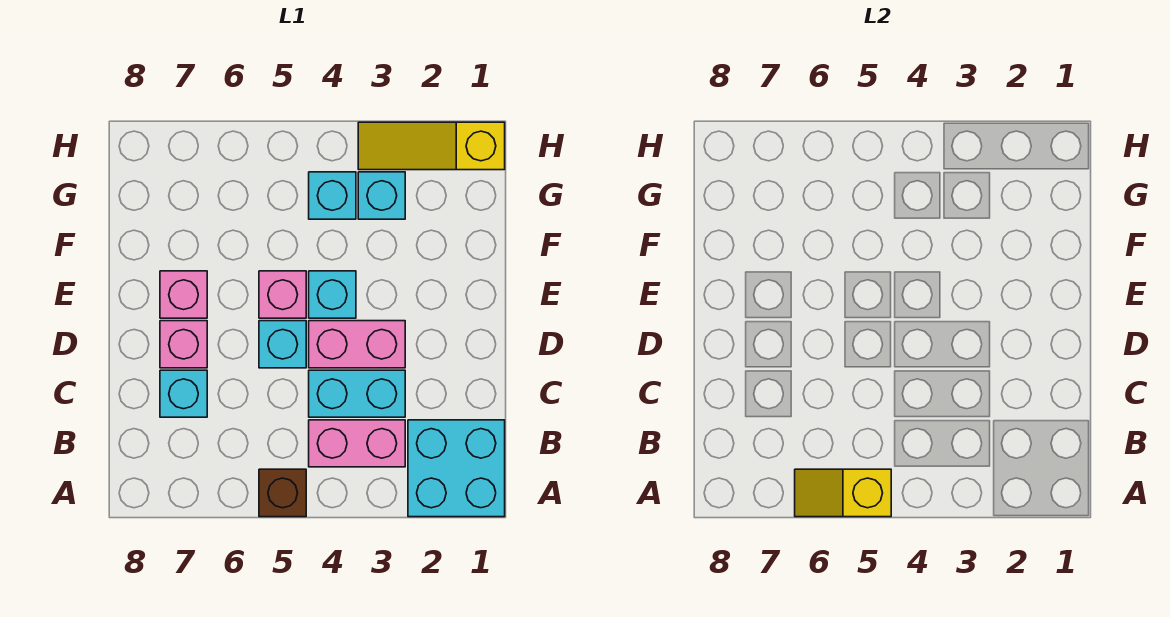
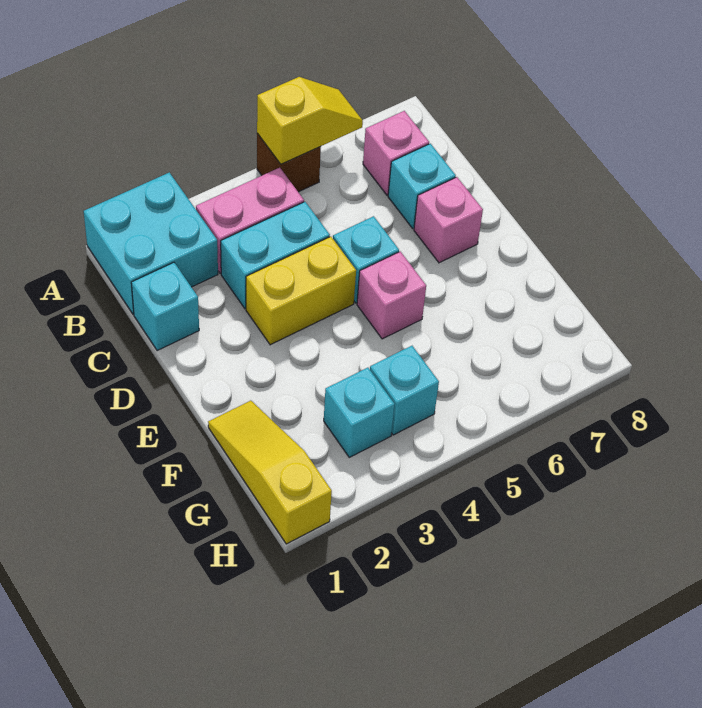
pink 1x2 brick [309,321,405,368] -> yellow 1x2 brick [246,237,356,345]
cyan 1x1 brick [309,271,356,318] -> cyan 1x1 brick moved to [131,262,199,351]
pink 1x1 brick [160,271,207,318] -> pink 1x1 brick moved to [363,111,429,195]
yellow 1x3 slope [358,122,505,170] -> yellow 1x3 slope turned to [208,401,332,544]

